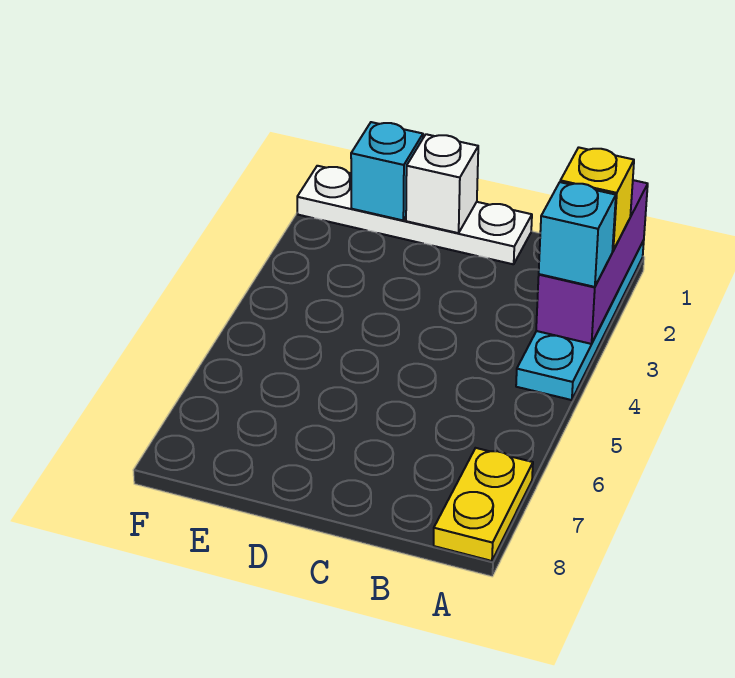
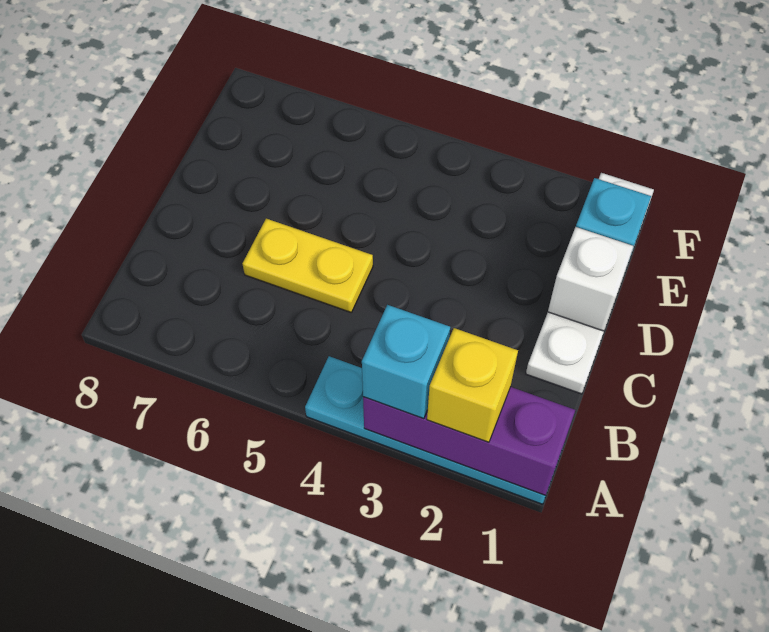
yellow 1x2 plate [434,448,533,561] -> yellow 1x2 plate moved to [243,219,373,313]

